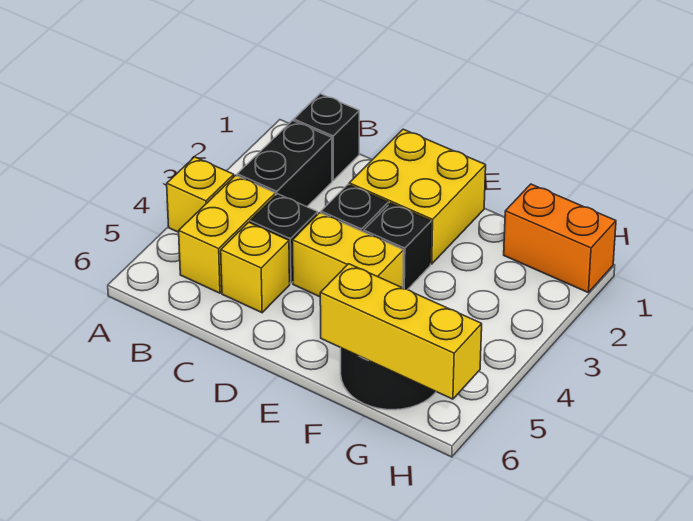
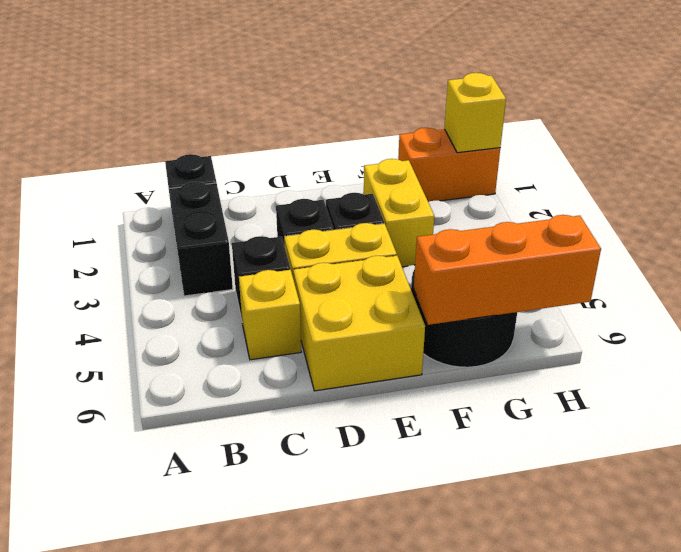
yellow 1x1 brick [167,157,234,232] -> yellow 1x1 brick moved to [444,73,506,153]
yellow 1x2 brick [179,175,276,293] -> yellow 1x2 brick moved to [364,159,434,267]
yellow 2x2 brick [349,129,486,264] -> yellow 2x2 brick moved to [293,256,425,391]
yellow 1x3 brick [320,264,482,399] -> orange 1x3 brick [414,215,601,325]

